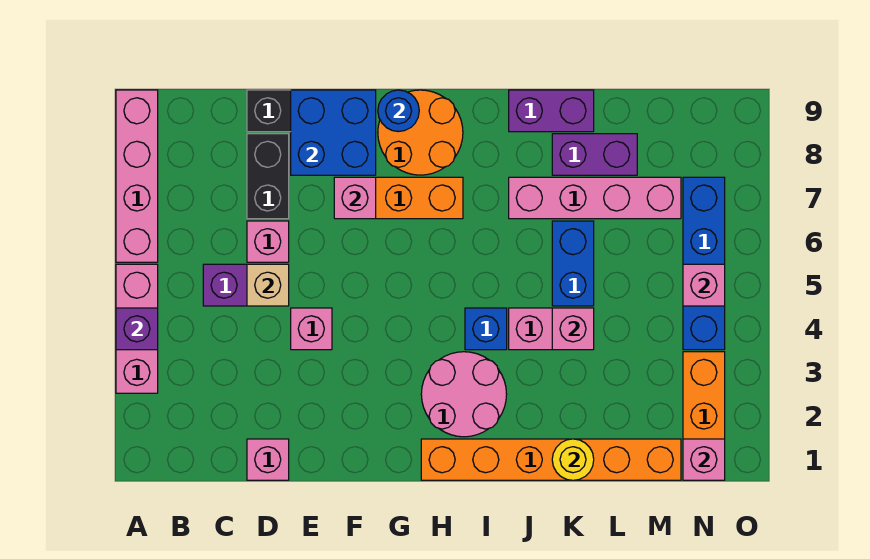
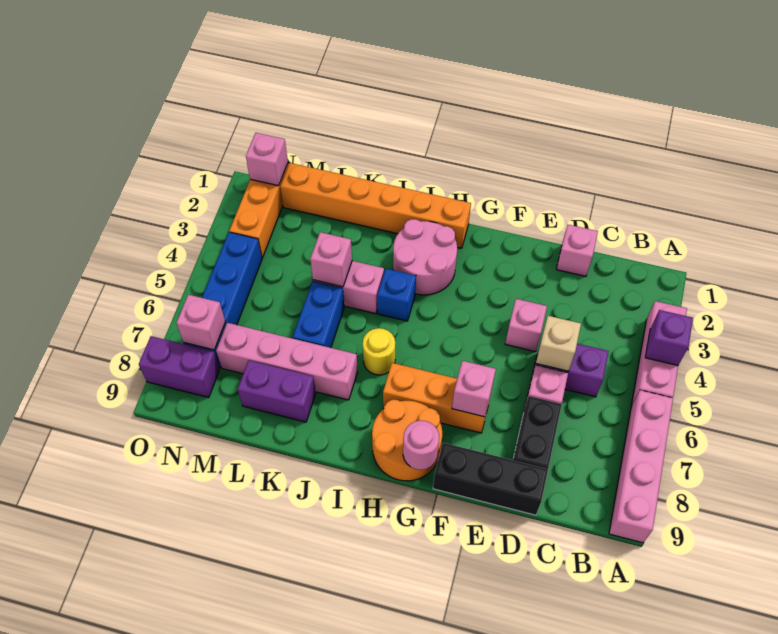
blue 2x2 brick [291,90,376,175] -> none
blue 1x1 round brick [378,90,419,132] -> pink 1x1 round brick [403,420,439,470]
purple 1x2 brick [509,90,594,132] -> purple 1x2 brick moved to [139,336,220,398]
yellow 1x1 round brick [552,439,594,480] -> yellow 1x1 round brick moved to [363,328,395,375]
pink 1x1 brick [683,264,725,306] -> pink 1x1 brick moved to [176,295,225,350]

